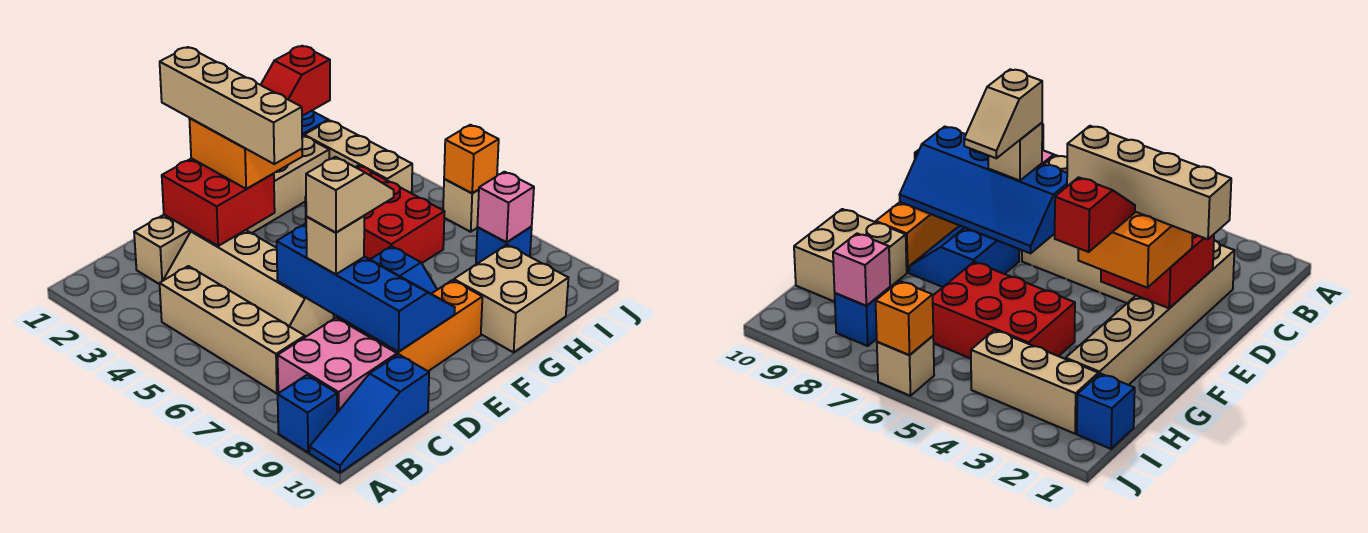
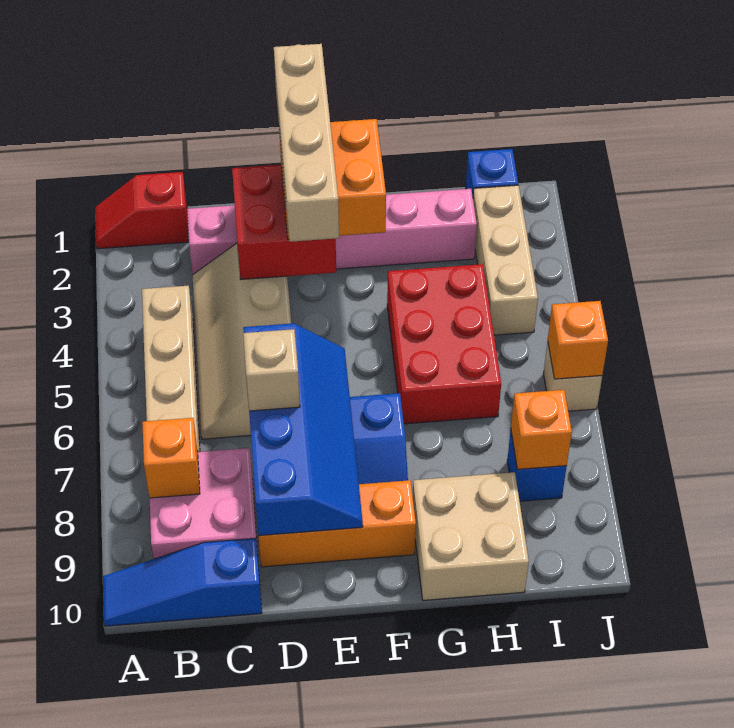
blue 1x1 brick [278,375,337,453] -> none
none -> orange 1x1 brick [142,418,200,498]
tan 1x6 brick [134,136,329,284] -> pink 1x6 brick [187,189,477,274]
tan 1x2 slope [306,157,394,232] -> none
red 1x2 slope [261,46,330,116] -> red 1x2 slope moved to [95,172,189,249]
pink 1x1 brick [477,172,534,242] -> orange 1x1 brick [511,390,572,469]

